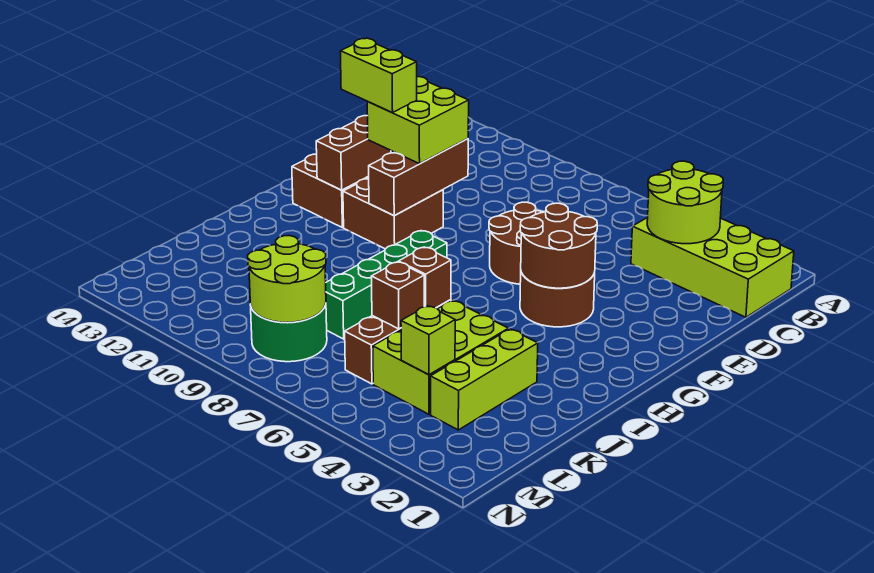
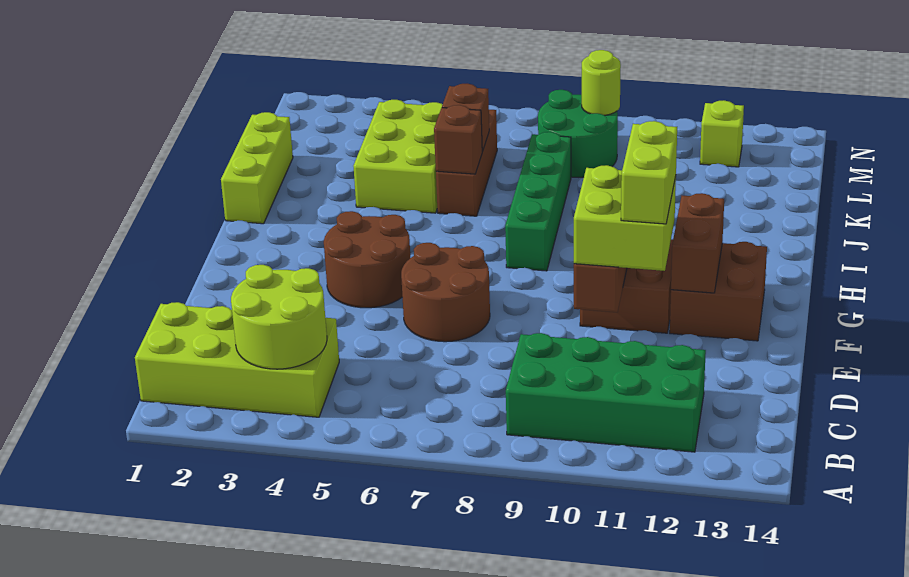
none -> green 2x4 brick [506,333,706,452]
brown 2x2 round brick [520,203,597,288] -> none
lime 1x2 brick [340,38,417,113] -> lime 1x2 brick turned to [621,121,677,224]
lime 1x3 brick [430,329,538,430] -> lime 1x3 brick moved to [221,112,293,224]
lime 1x1 brick [401,306,455,375] -> lime 1x1 brick moved to [700,100,744,167]
lime 2x2 round brick [248,236,326,322] -> lime 1x1 round brick [582,50,621,115]

